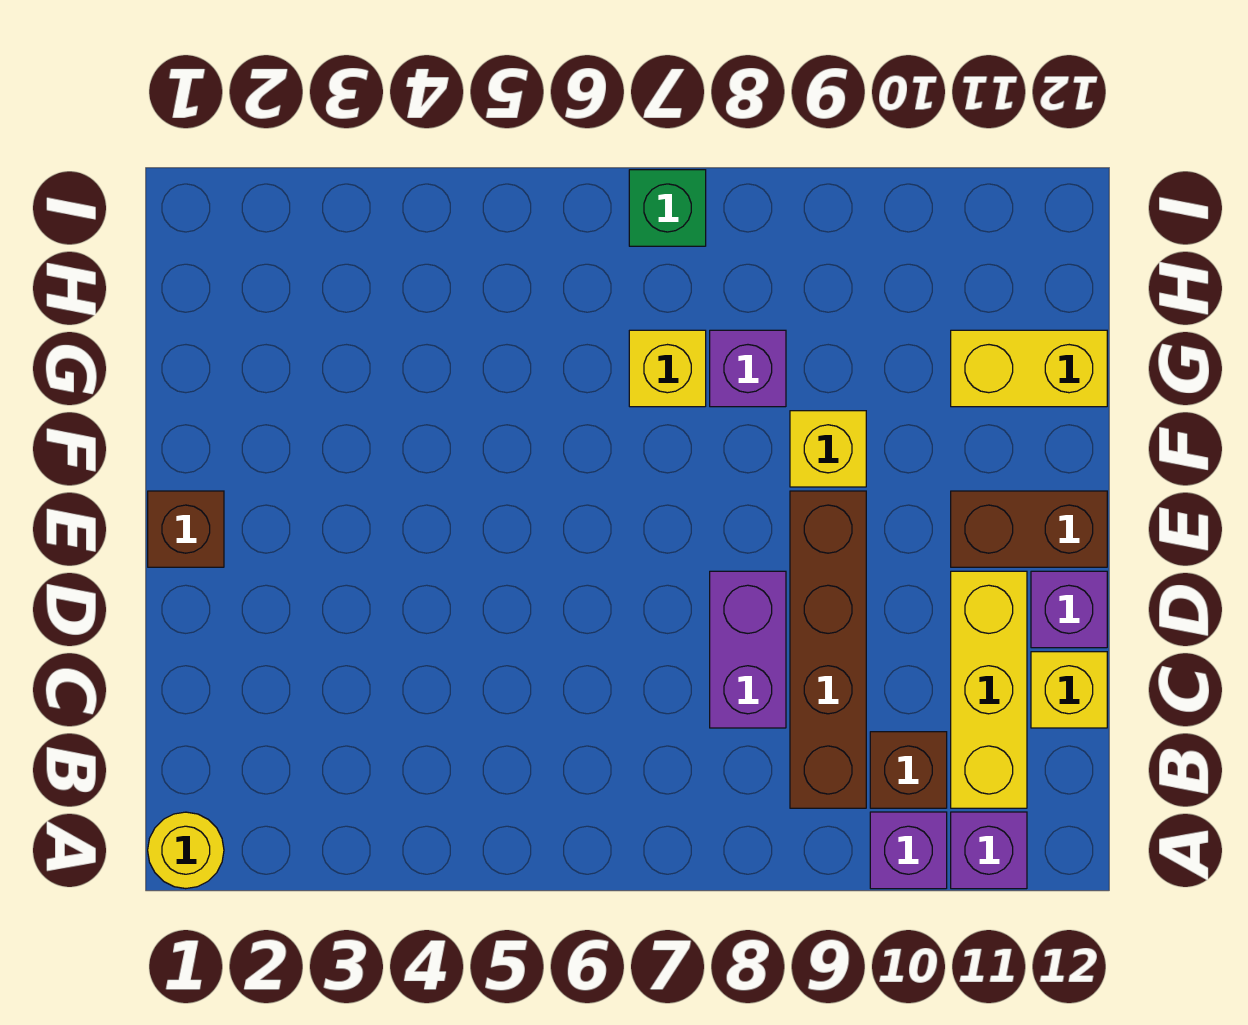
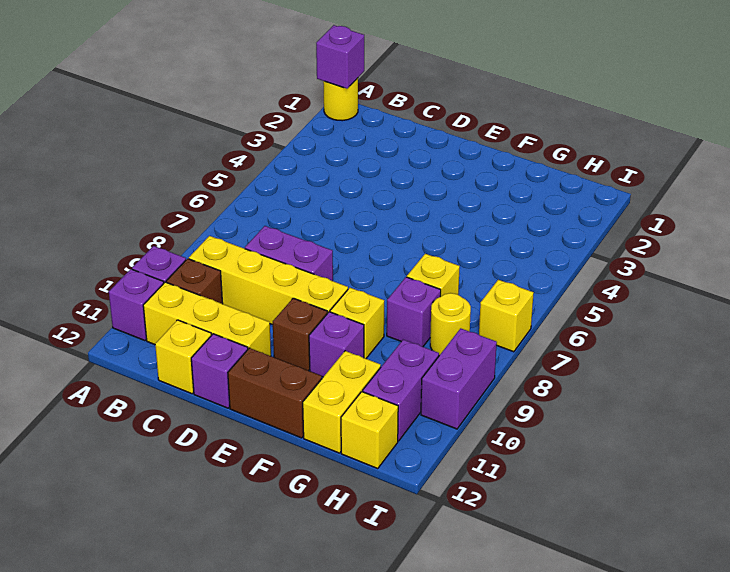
none -> purple 1x1 brick [316,25,364,89]
brown 1x4 brick [790,491,866,808] -> yellow 1x4 brick [189,236,348,325]
brown 1x1 brick [148,491,224,567] -> brown 1x1 brick moved to [273,298,327,371]
brown 1x2 brick [951,491,1107,567] -> brown 1x2 brick turned to [228,348,322,438]
none -> purple 1x1 brick [309,312,364,377]
none -> yellow 1x1 round brick [430,293,471,355]
none -> purple 1x2 brick [363,340,439,441]
none -> yellow 1x1 brick [341,392,398,468]
green 1x1 brick [629,170,706,246] -> yellow 1x1 brick [479,280,534,352]
none -> purple 1x2 brick [421,328,497,429]

